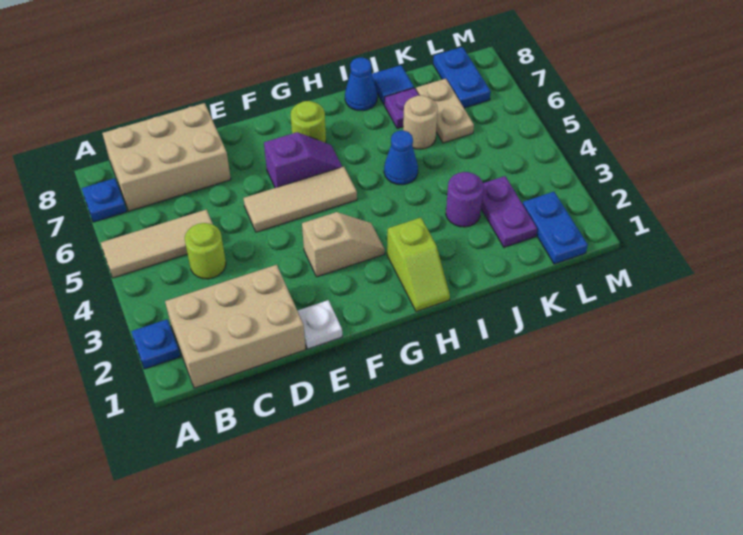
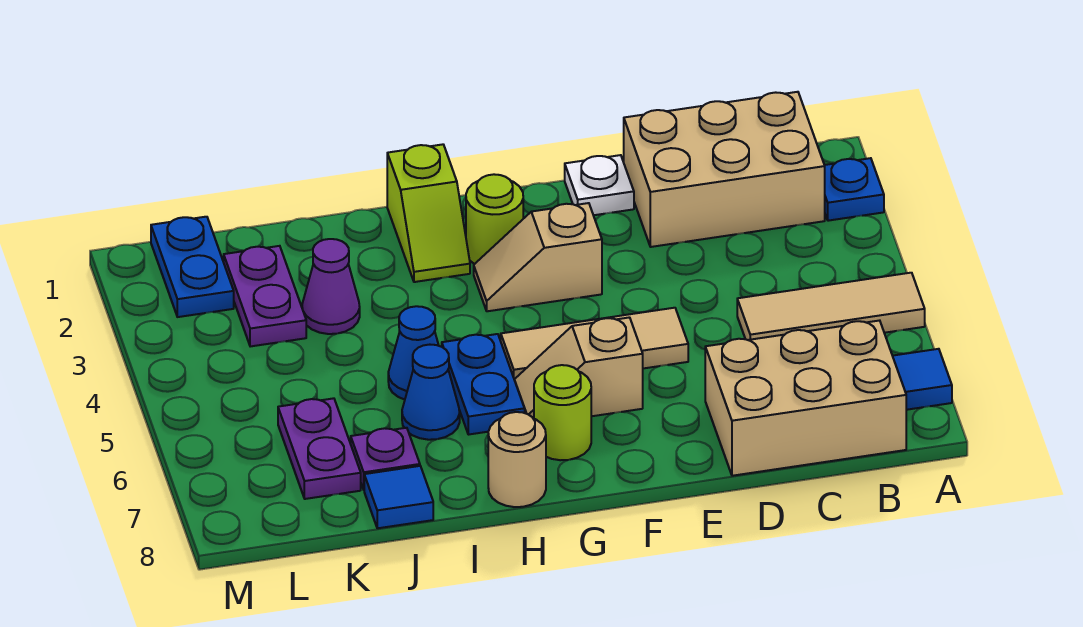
blue 1x1 plate [82,178,127,222] -> blue 1x1 tile [893,349,952,410]
lime 1x1 round brick [185,223,226,279] -> lime 1x1 round brick moved to [466,174,523,264]
purple 1x2 slope [264,132,342,188] -> tan 1x2 slope [514,317,643,418]
lime 1x2 slope [387,218,450,312] -> lime 1x2 slope turned to [387,144,470,282]
blue 1x1 cone [345,58,377,111] -> blue 1x1 cone moved to [402,345,460,440]
purple 1x1 round brick [446,172,484,227] -> purple 1x1 cone [302,239,360,334]
tan 1x1 round brick [403,95,438,149] -> tan 1x1 round brick moved to [488,412,546,507]
tan 1x2 plate [416,79,474,143] -> purple 1x2 plate [278,398,361,499]
blue 1x2 plate [433,47,491,108] -> blue 1x2 plate moved to [442,334,525,435]

